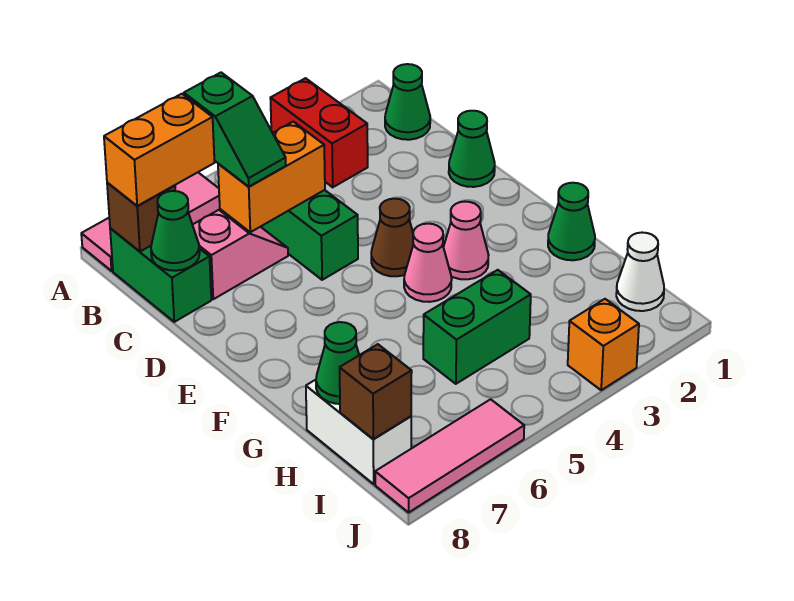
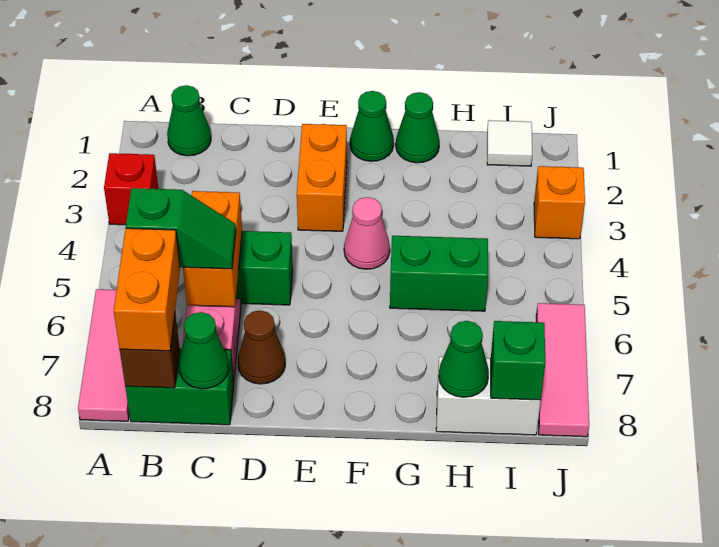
red 1x2 brick [270,78,368,187] -> red 1x1 brick [104,153,158,225]
green 1x1 cone [449,111,495,187] -> green 1x1 cone moved to [350,91,394,161]
none -> orange 1x2 brick [297,124,347,231]
brown 1x1 cone [371,199,413,276] -> brown 1x1 cone moved to [238,310,285,384]
pink 1x1 cone [444,202,488,279] -> none
green 1x2 brick [423,270,531,384] -> green 1x2 brick turned to [390,236,488,311]
white 1x1 cone [616,233,664,311] -> white 1x1 tile [487,120,532,166]
brown 1x1 brick [340,344,412,439] -> green 1x1 brick [491,321,545,400]

